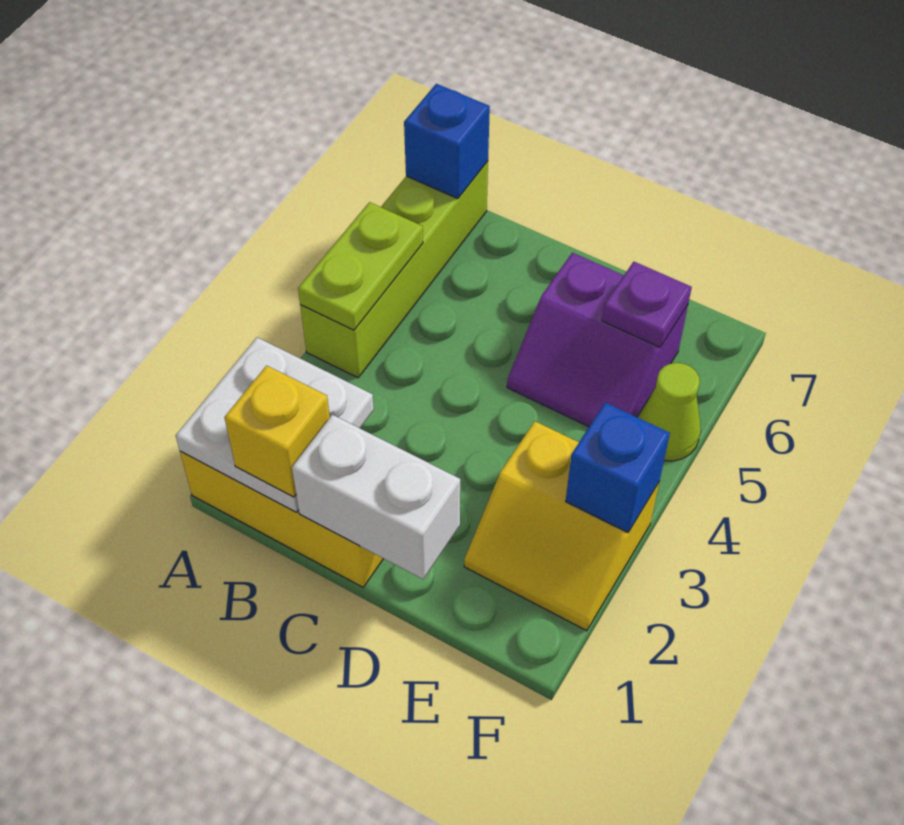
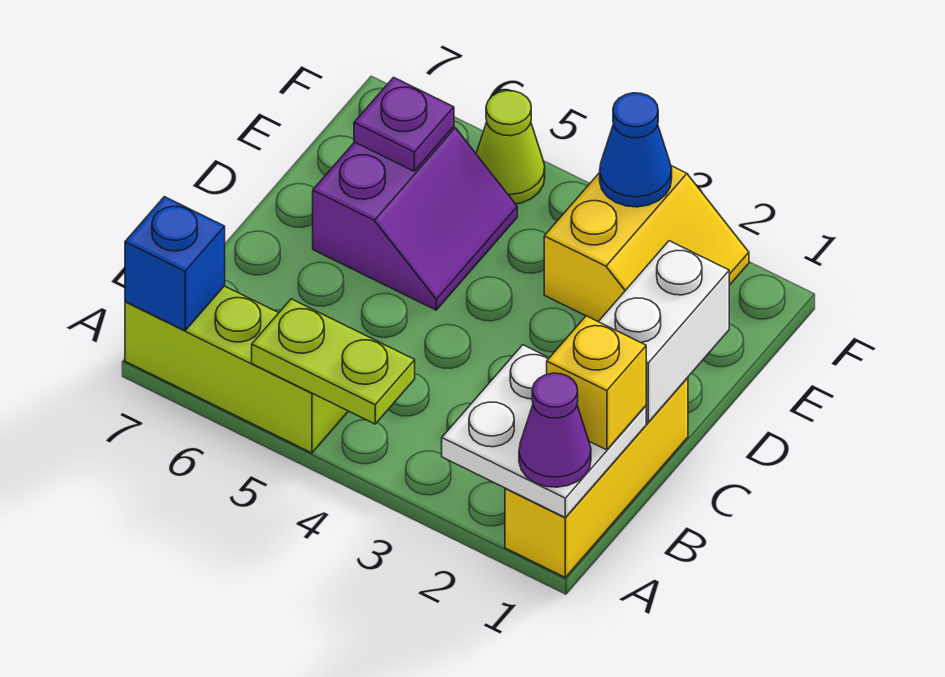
none -> purple 1x1 cone [519,373,591,487]
lime 1x4 brick [300,161,488,378] -> lime 1x3 brick [125,286,348,453]
blue 1x1 brick [566,403,670,532] -> blue 1x1 cone [600,93,672,207]

